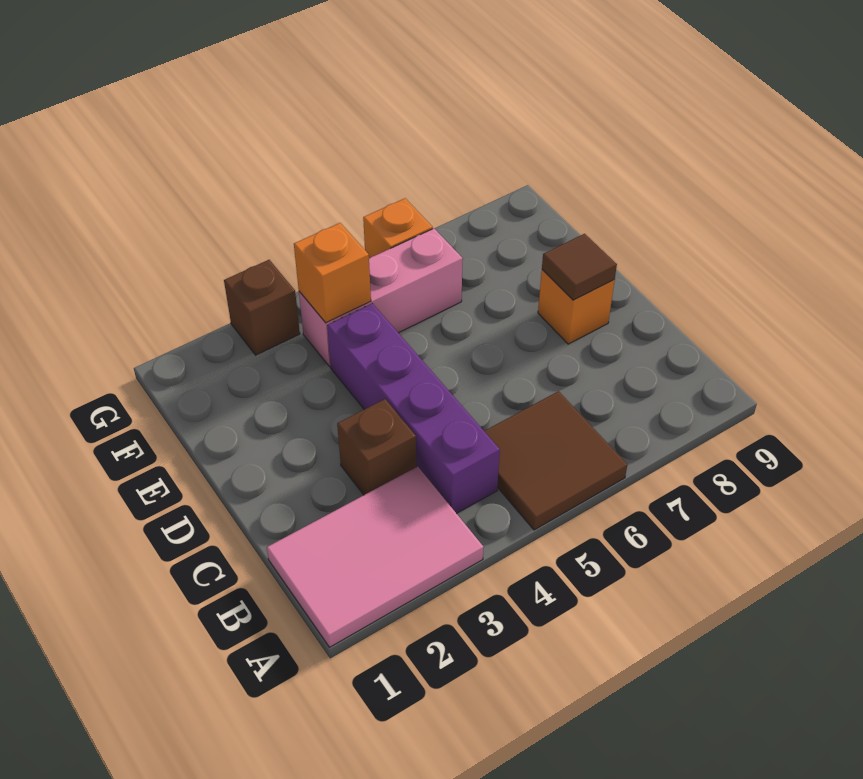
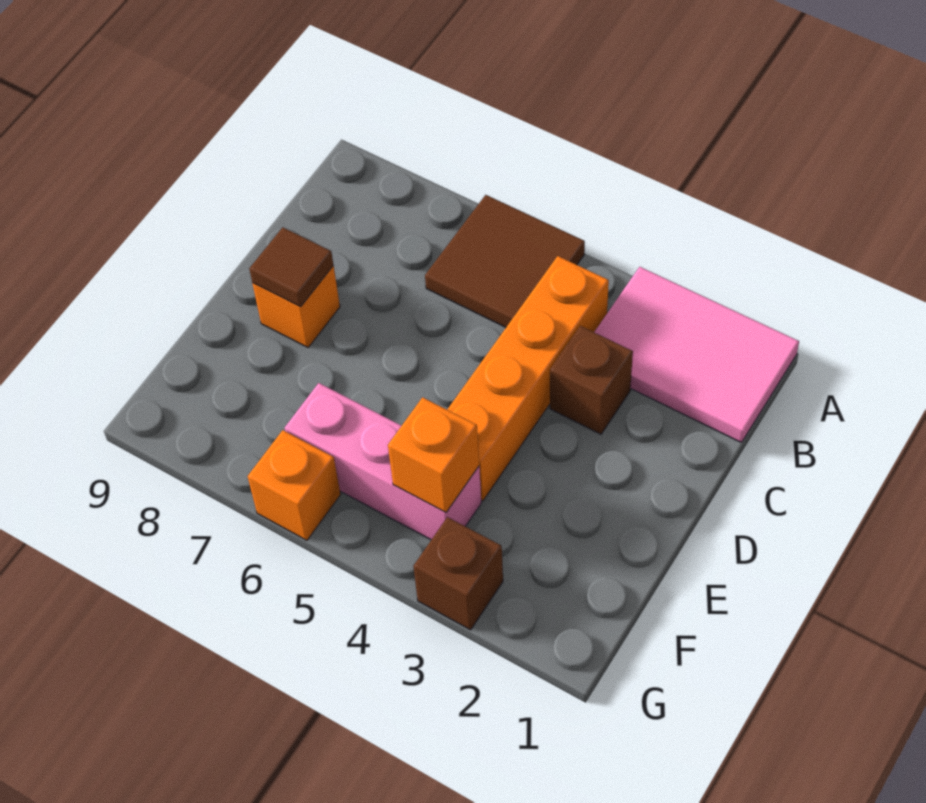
purple 1x4 brick [327,303,500,514] -> orange 1x4 brick [447,256,609,501]

